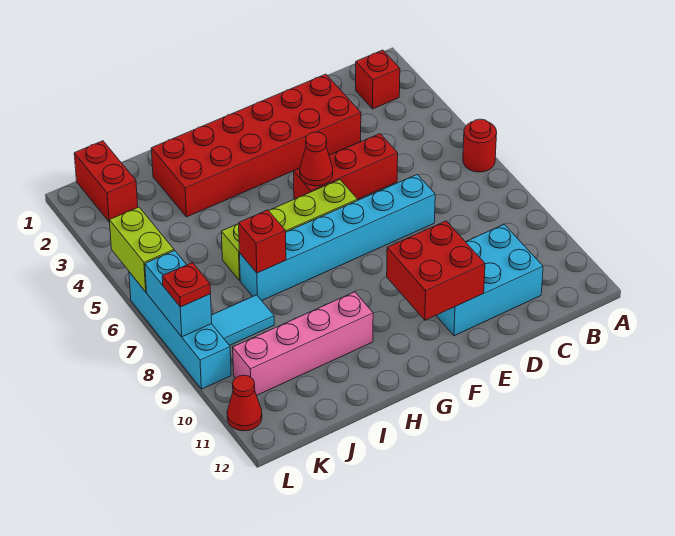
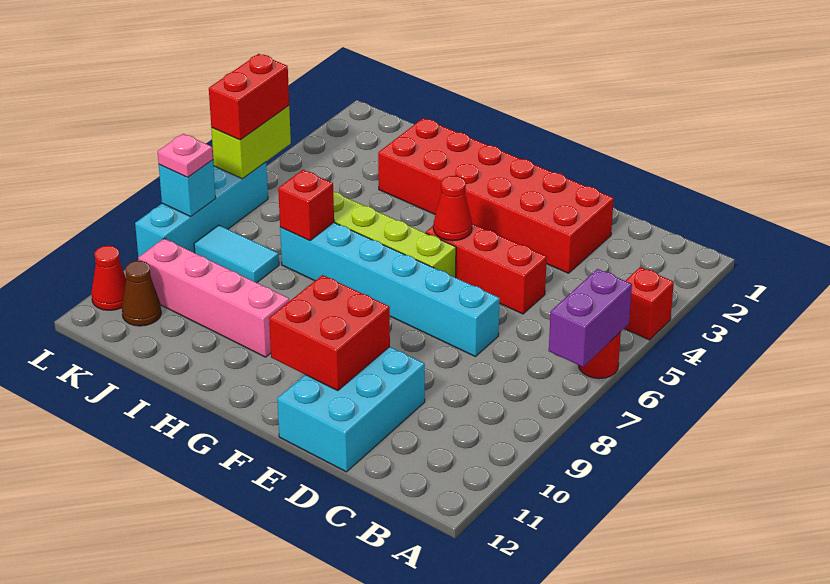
none -> purple 1x2 brick [549,269,632,367]
red 1x1 brick [356,50,400,109] -> red 1x1 brick moved to [624,267,674,340]
cyan 2x3 brick [436,224,543,336] -> cyan 2x3 brick turned to [277,347,425,472]
red 1x2 brick [74,141,138,222] -> red 1x2 brick moved to [209,54,289,140]
none -> brown 1x1 cone [122,261,161,326]
cyan 1x2 brick [145,251,212,337] -> cyan 1x1 brick [159,160,216,217]
red 1x1 plate [162,263,211,307] -> pink 1x1 plate [158,134,213,177]

